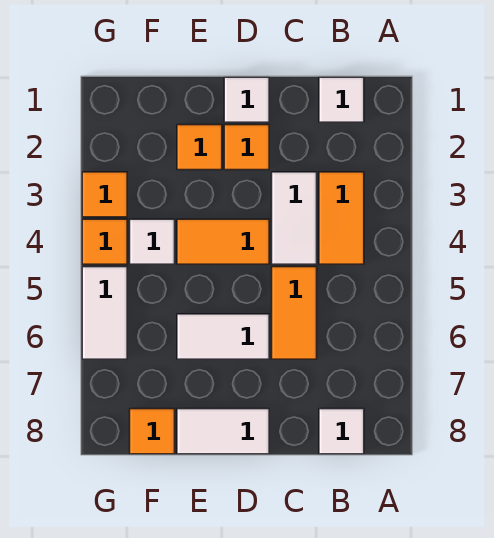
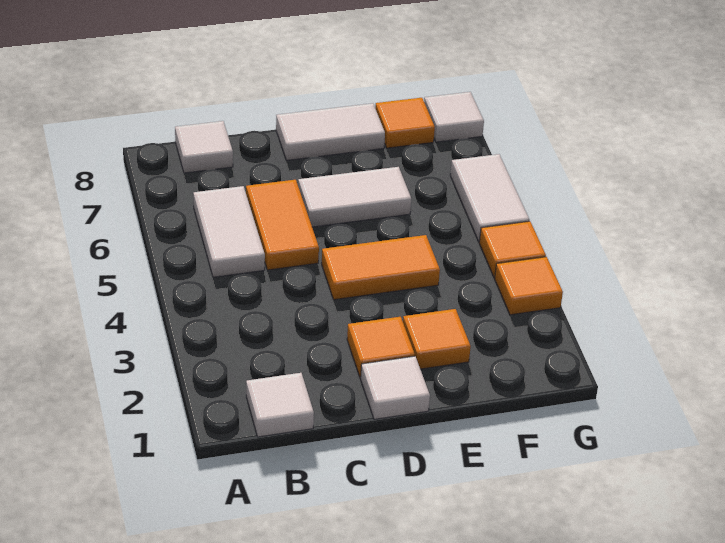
orange 1x2 tile [319,172,364,264] -> none
white 1x2 tile [272,172,317,264] -> white 1x2 tile moved to [193,186,265,277]
white 1x1 tile [130,219,175,264] -> white 1x1 tile moved to [424,92,484,142]

